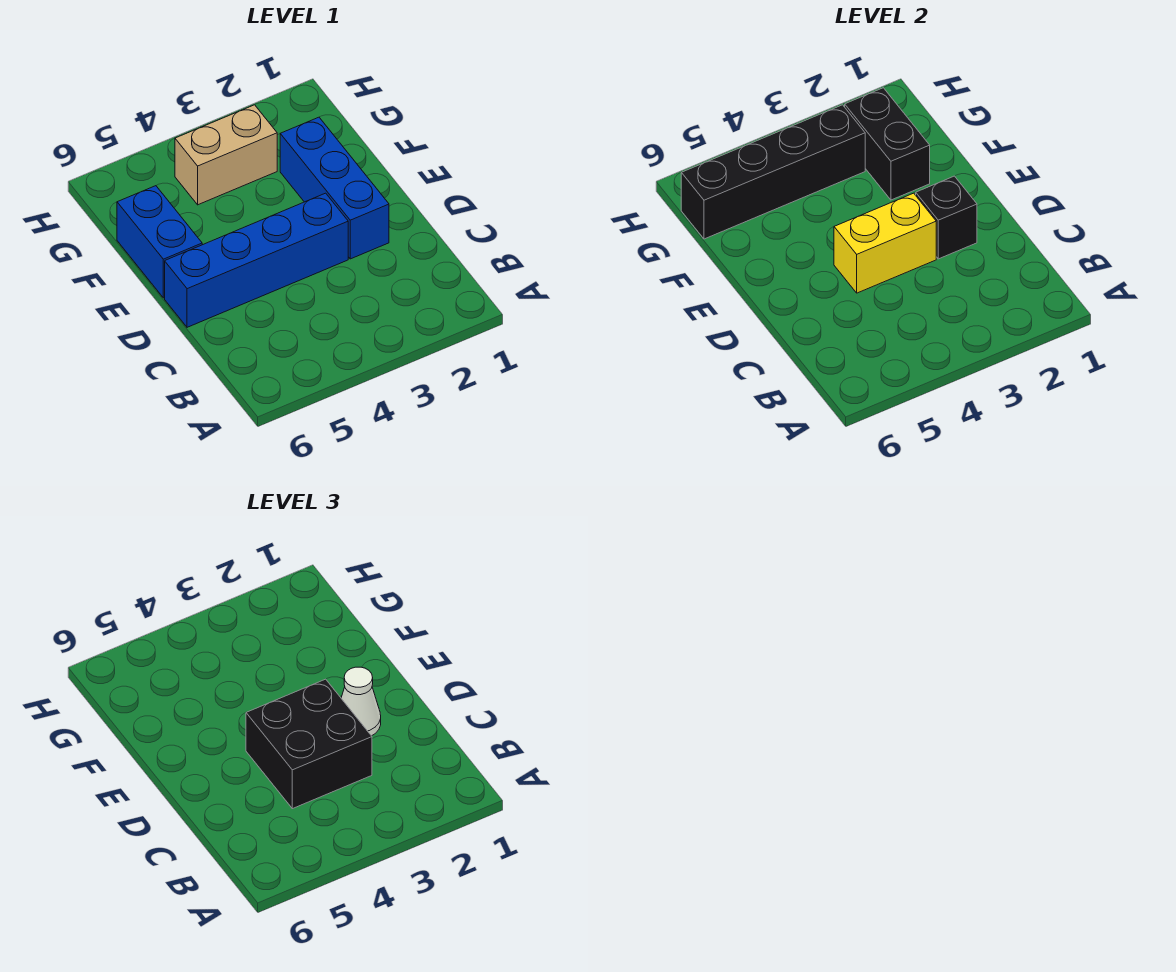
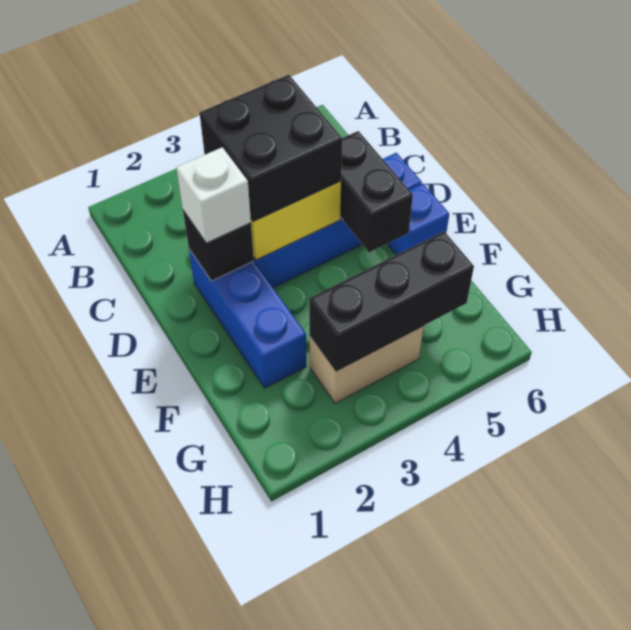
white 1x1 cone [341,667,381,736] -> white 1x1 brick [176,147,251,243]
blue 1x2 brick [117,186,202,298] -> blue 1x1 brick [388,183,449,255]
black 1x2 brick [845,88,930,200] -> black 1x2 brick moved to [340,131,413,252]
black 1x4 brick [681,105,865,239] -> black 1x3 brick [309,232,474,371]

